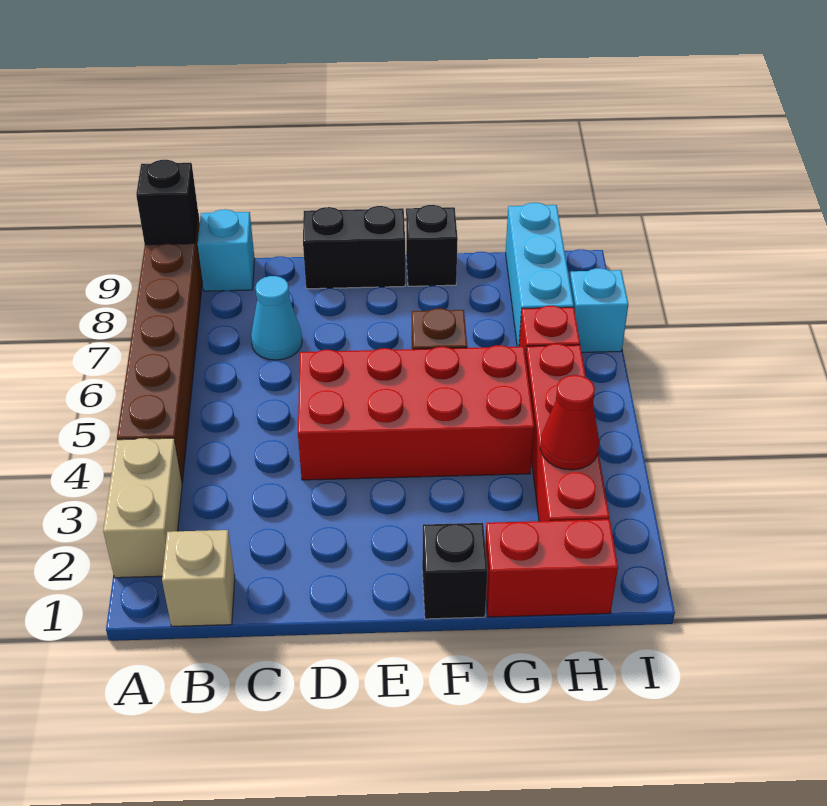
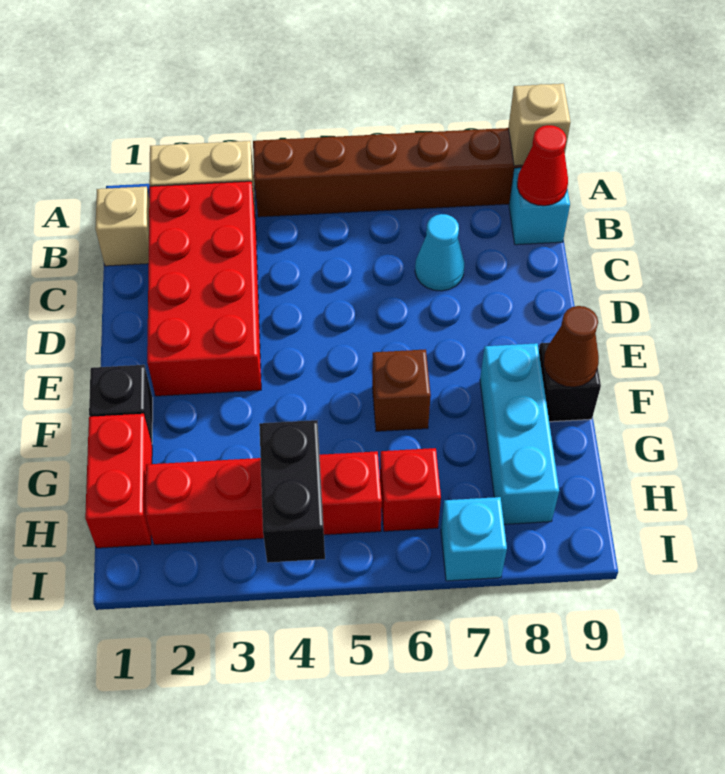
black 1x1 brick [136,160,198,245] -> tan 1x1 brick [508,84,571,166]
red 2x4 brick [298,345,534,480] -> red 2x4 brick moved to [147,181,261,396]
black 1x2 brick [303,206,405,289] -> black 1x2 brick moved to [259,420,325,563]
none -> brown 1x1 cone [544,306,599,387]
red 1x1 cone [540,375,599,470] -> red 1x1 cone moved to [517,125,568,206]
cyan 1x3 brick [506,203,574,347] -> cyan 1x3 brick turned to [480,343,559,524]

